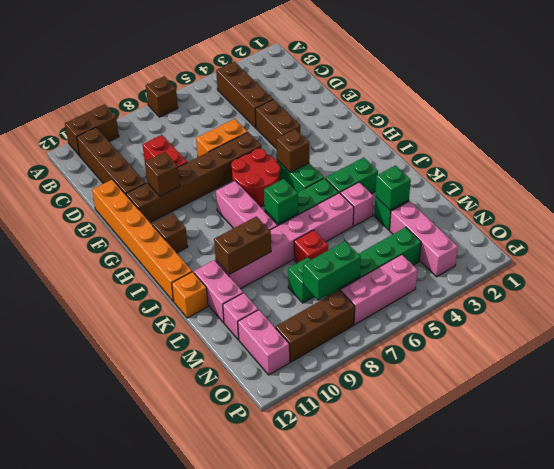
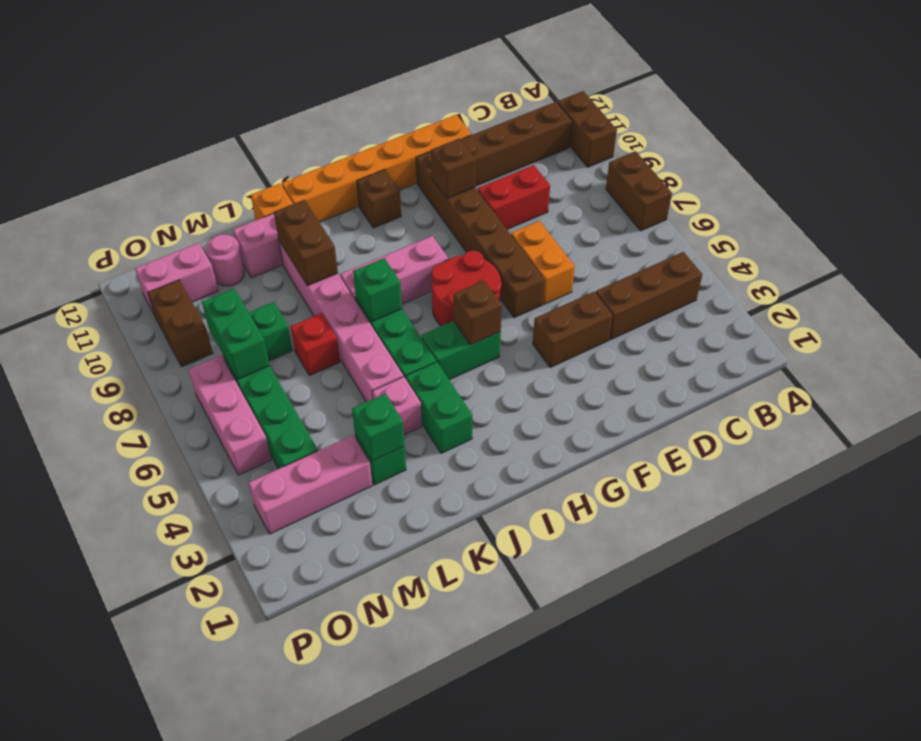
brown 1x1 brick [146,76,178,117] -> brown 1x2 brick [606,151,672,231]
pink 1x1 brick [223,293,258,340] -> pink 1x1 round brick [206,234,245,286]
brown 1x3 brick [275,290,355,362] -> brown 1x2 brick [148,280,213,367]

